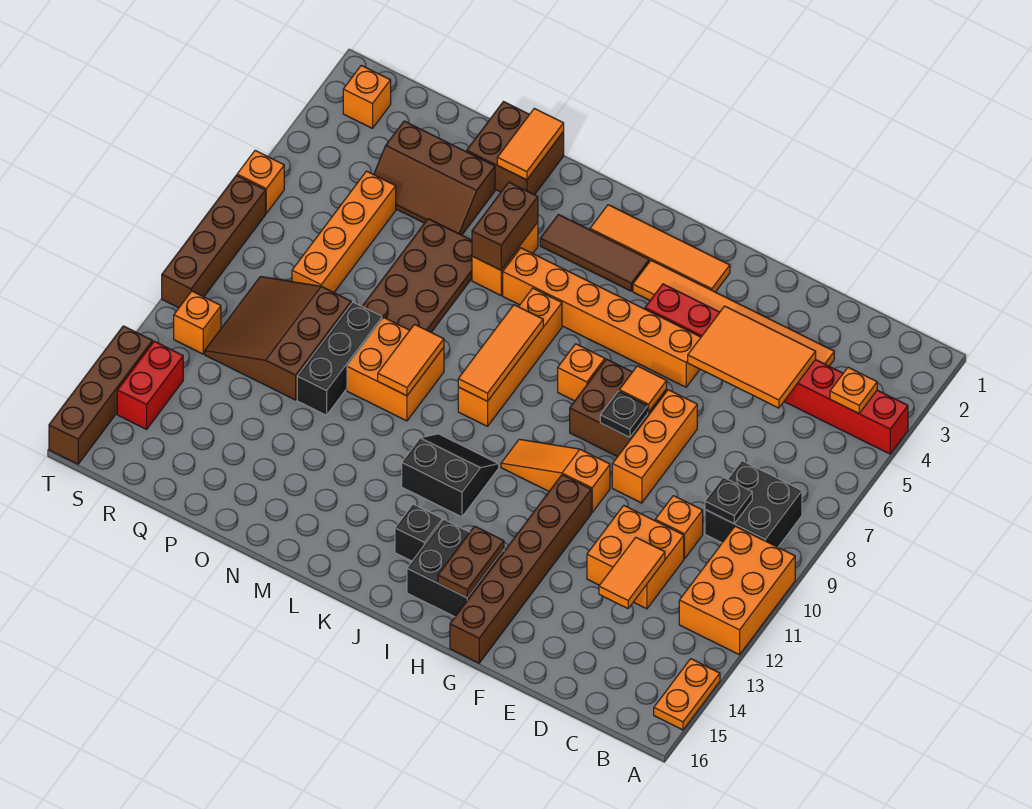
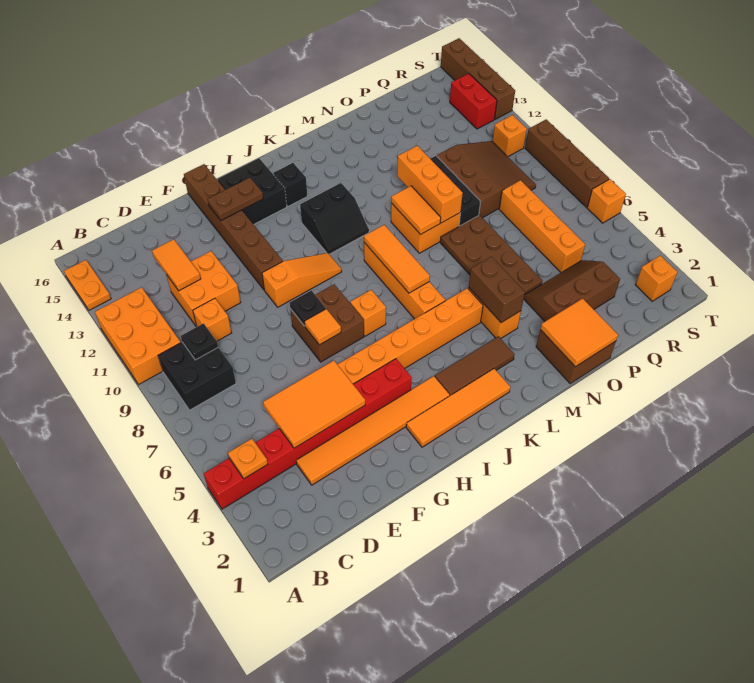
orange 1x3 brick [612,390,697,503] -> orange 1x3 brick moved to [397,146,463,223]
brown 1x2 plate [438,526,504,598] -> brown 1x2 plate turned to [207,178,263,221]
orange 1x2 tile [497,108,564,180] -> orange 2x2 tile [540,298,618,367]

